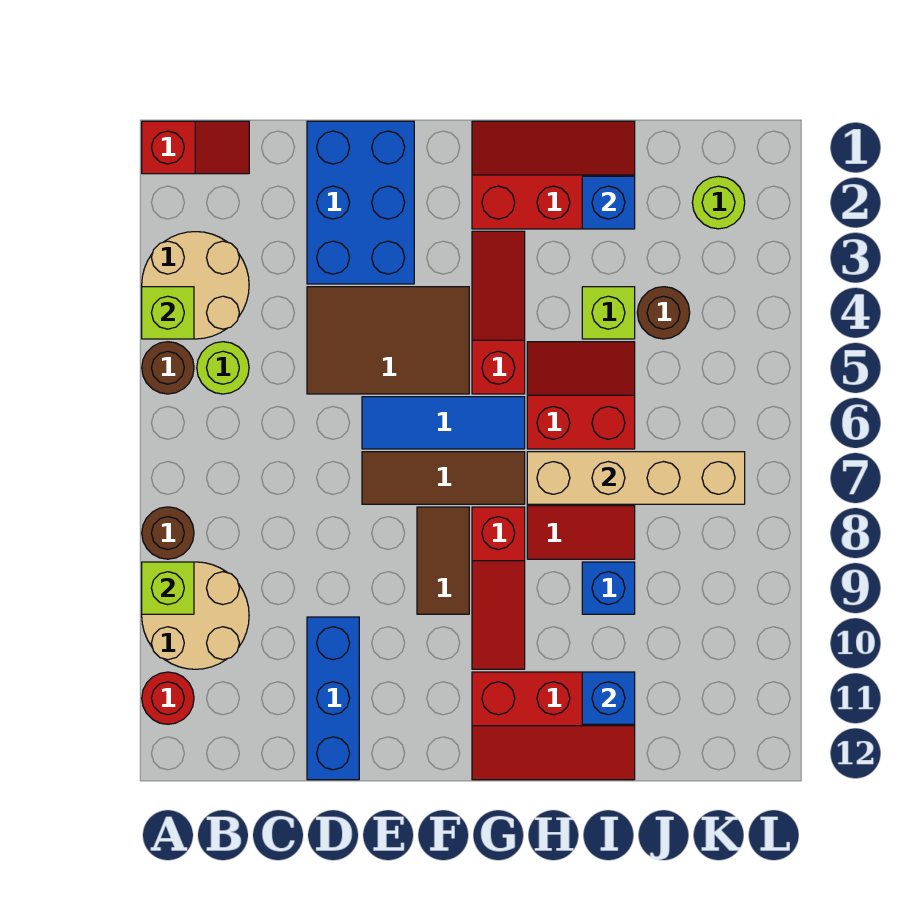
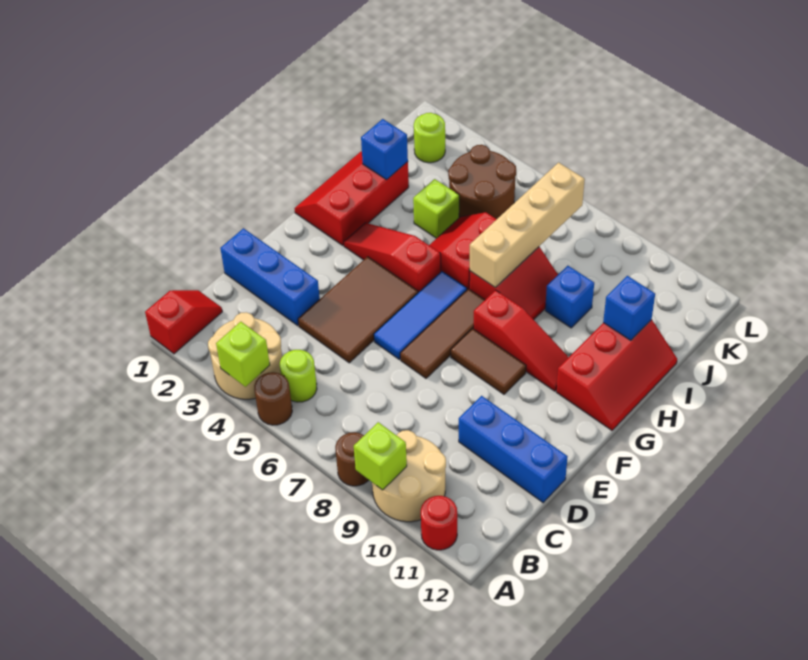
blue 2x3 brick [307,121,414,284] -> blue 1x3 brick [220,228,320,326]
brown 1x1 round brick [637,287,690,339] -> brown 2x2 round brick [448,145,516,219]

